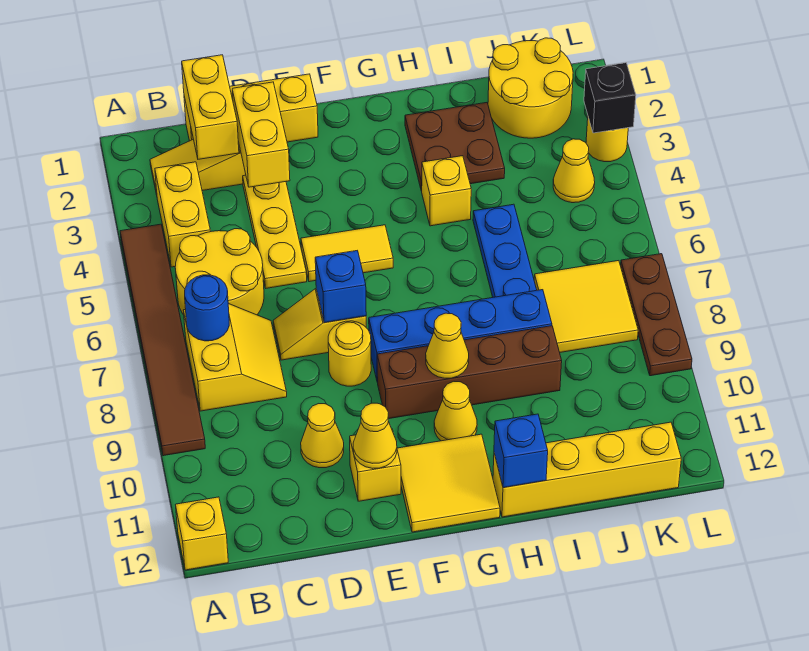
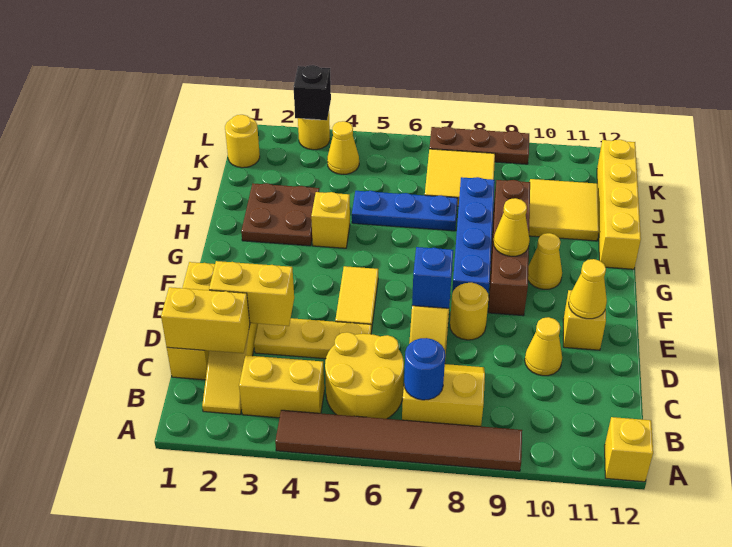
yellow 2x2 tile [397,434,500,532] -> yellow 2x2 tile moved to [529,179,599,241]
blue 1x1 brick [494,414,548,488] -> none
yellow 2x2 round brick [488,38,573,138] -> yellow 1x1 round brick [225,115,260,168]

